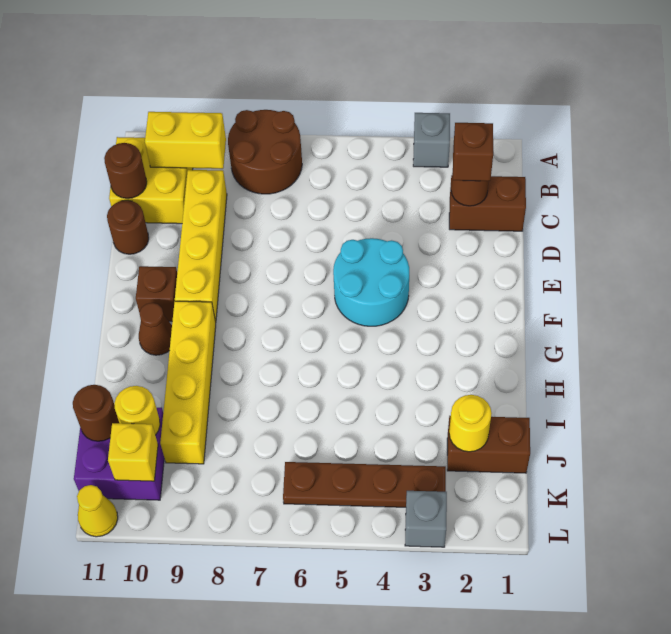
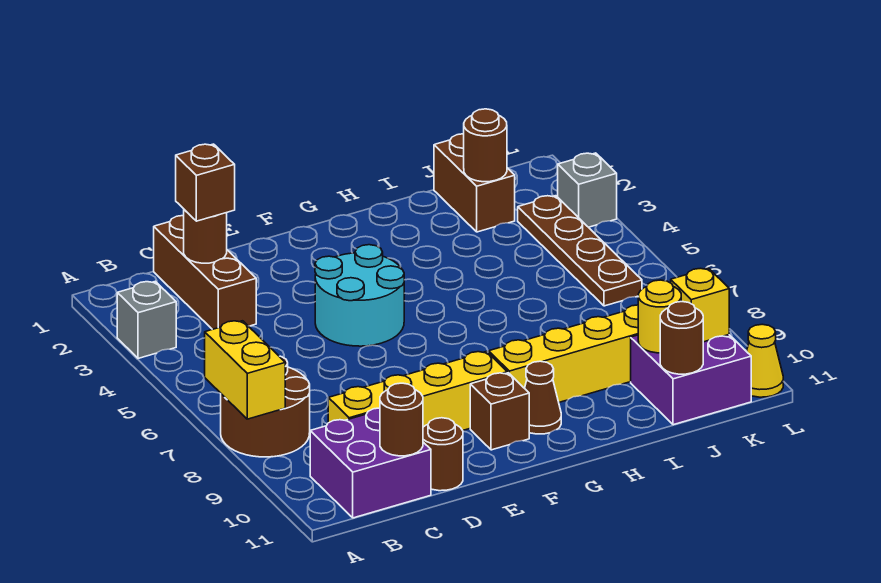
yellow 1x2 brick [145,112,226,169] -> yellow 1x2 brick moved to [205,321,285,419]
yellow 2x2 brick [109,137,193,224] -> purple 2x2 brick [310,408,431,518]
brown 1x2 brick [449,176,526,231] -> brown 1x3 brick [154,215,256,329]
yellow 1x1 round brick [449,395,492,452] -> brown 1x1 round brick [464,109,507,182]

